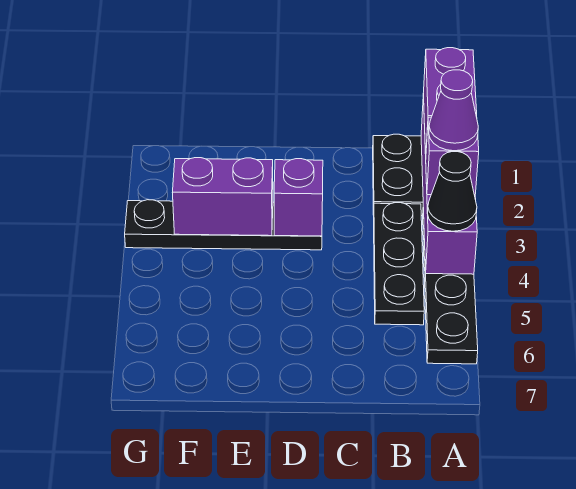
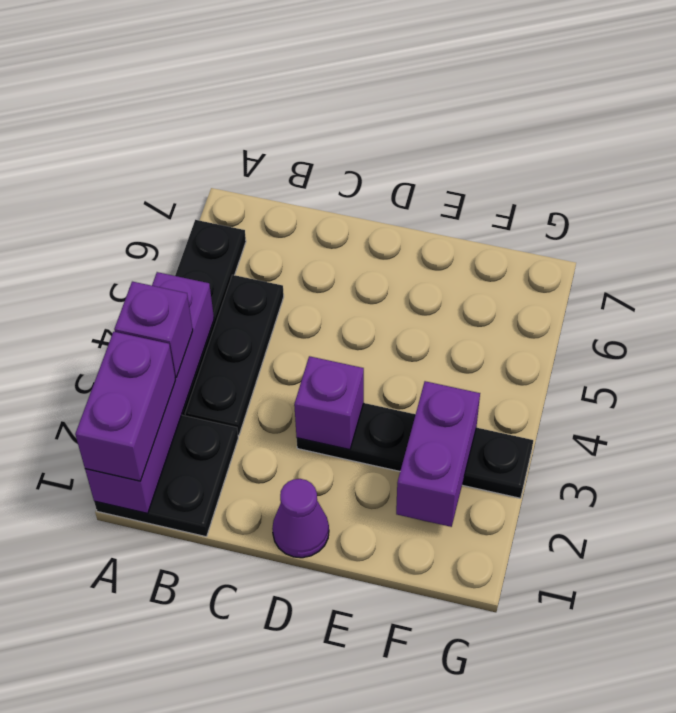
purple 1x1 cone [429,70,478,151] -> purple 1x1 cone moved to [272,479,329,558]
black 1x1 cone [428,152,477,231] -> none
purple 1x2 brick [173,158,273,236] -> purple 1x2 brick turned to [396,381,480,527]

